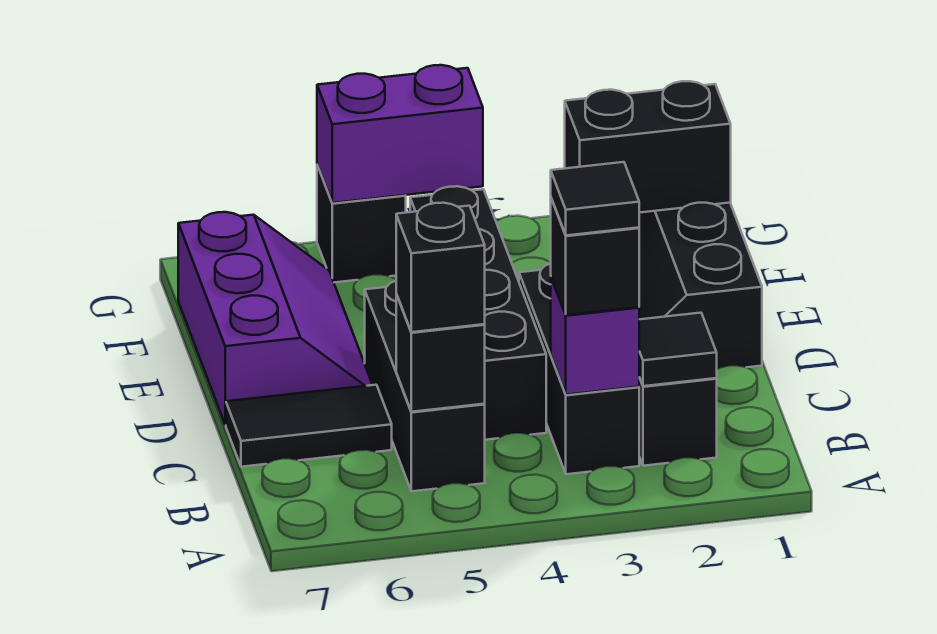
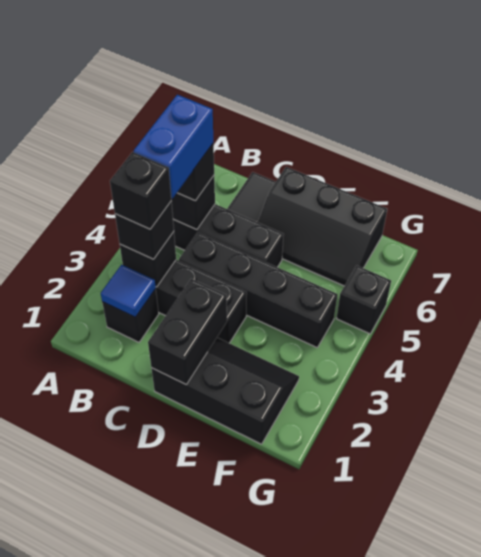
black 1x1 tile [639,313,717,386] -> blue 1x1 tile [101,265,156,318]
purple 1x1 brick [551,278,639,395] -> black 1x1 brick [120,232,176,287]
black 1x1 tile [551,162,639,235] -> black 1x1 brick [110,152,171,229]
none -> blue 1x2 brick [134,95,213,199]
purple 2x3 slope [178,212,372,425] -> black 2x3 slope [258,167,387,286]
black 1x2 brick [565,81,731,213] -> black 1x2 brick moved to [148,279,227,385]
purple 1x2 brick [317,65,483,203] -> none

